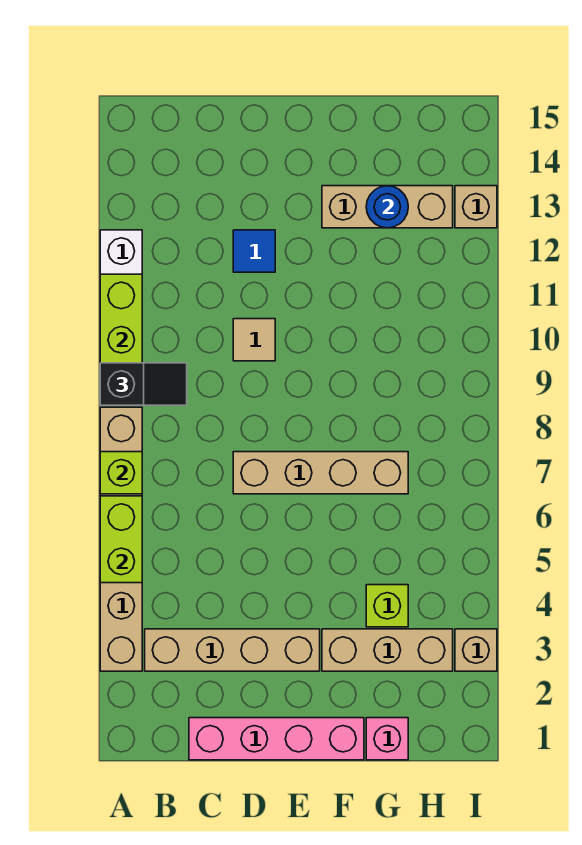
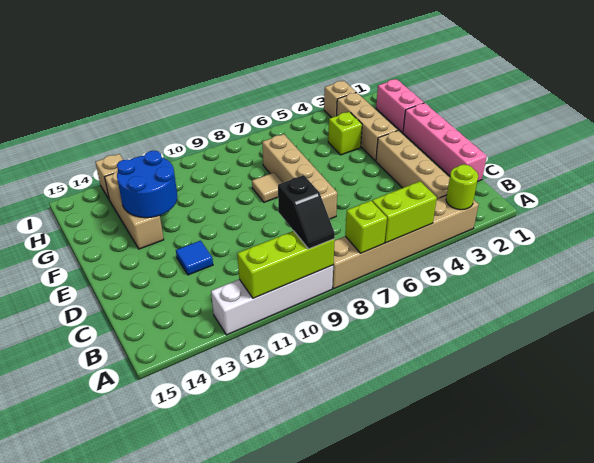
none -> lime 1x1 round brick [446,165,478,210]
black 1x2 slope [100,363,187,405] -> black 1x2 slope turned to [278,175,335,249]
tan 1x1 tile [233,319,275,361] -> tan 1x1 tile moved to [252,173,283,202]
pink 1x1 brick [366,718,408,760] -> pink 1x2 brick [376,79,424,132]
blue 1x1 round brick [366,186,408,228] -> blue 2x2 round brick [117,151,177,218]

